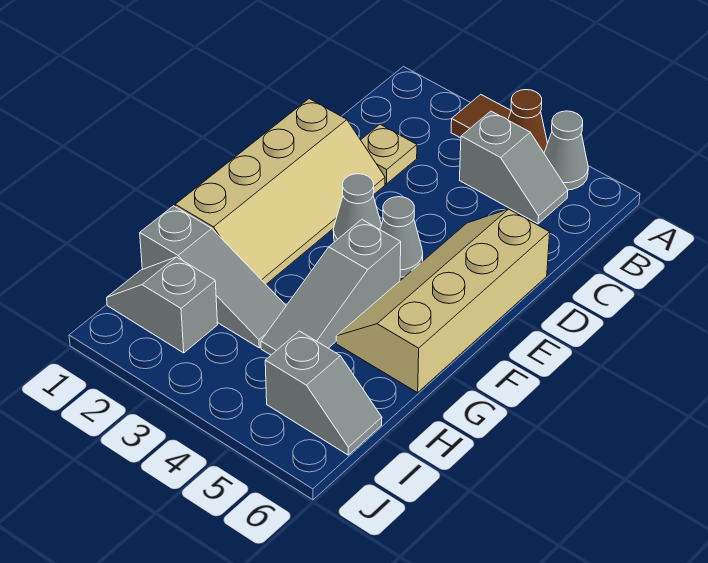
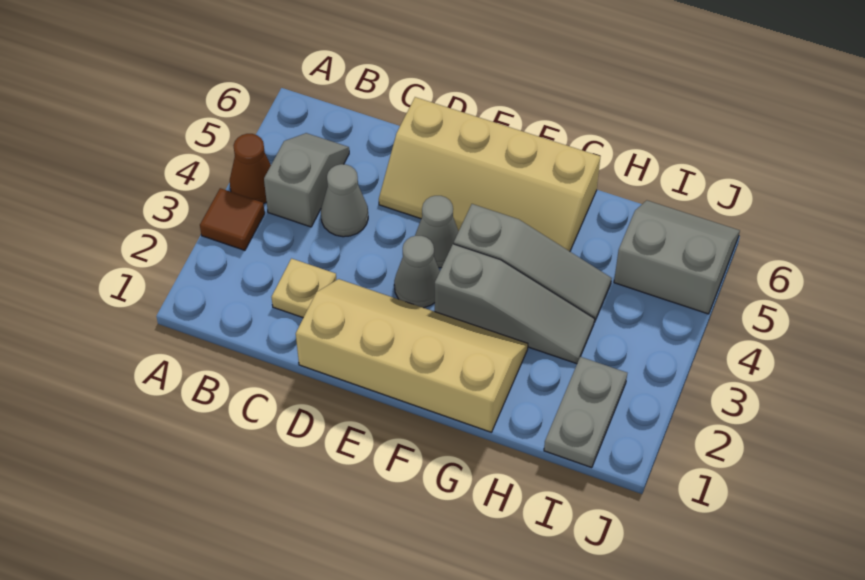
grey 1x1 cone [544,111,588,190] -> grey 1x1 cone moved to [321,164,368,237]
grey 1x3 slope [140,206,286,348] -> grey 1x3 slope turned to [435,244,594,364]
grey 1x2 slope [107,257,218,353] -> grey 1x2 plate [544,357,627,468]
grey 1x2 slope [265,331,382,455] -> grey 2x2 slope [614,200,740,314]

